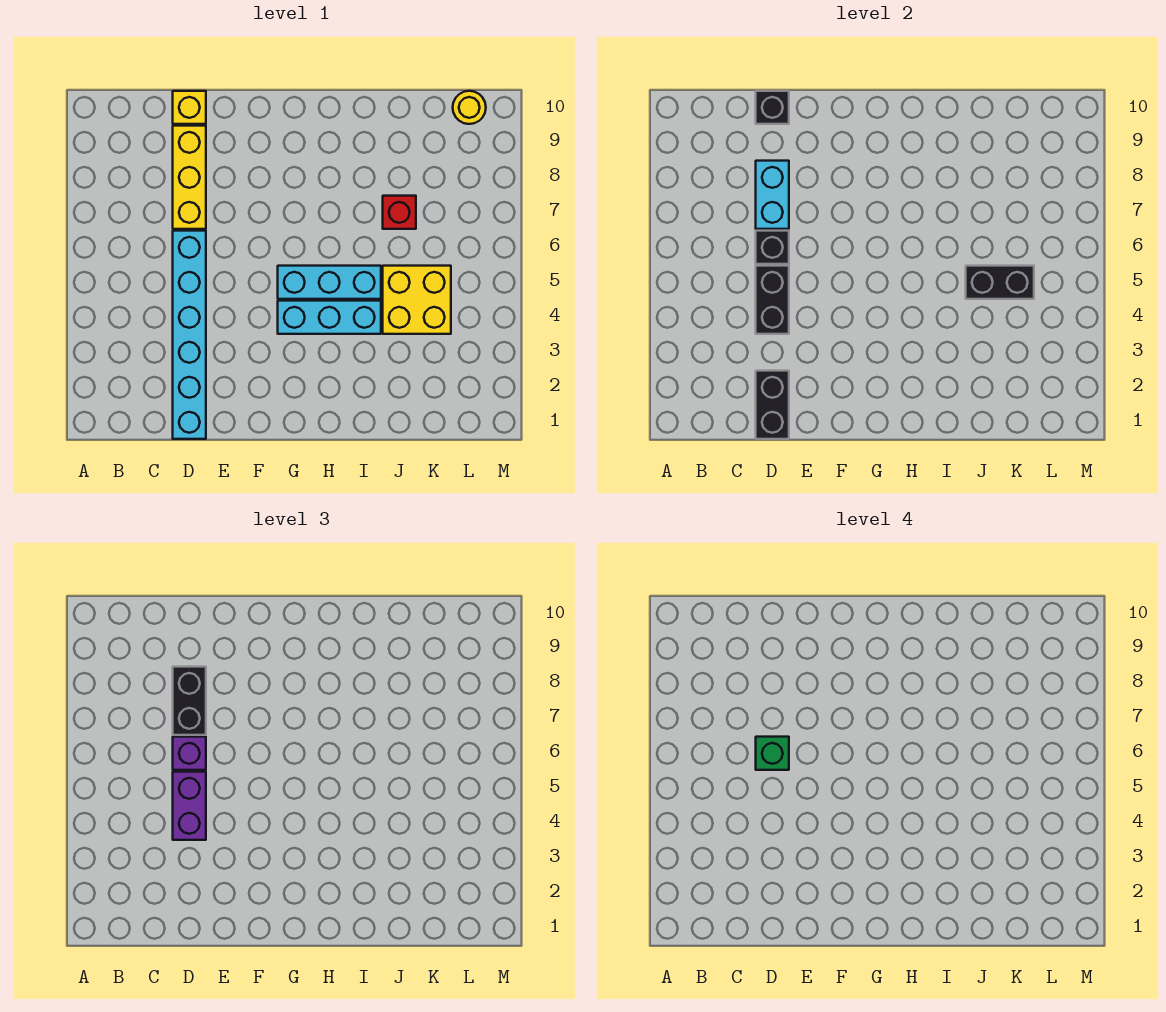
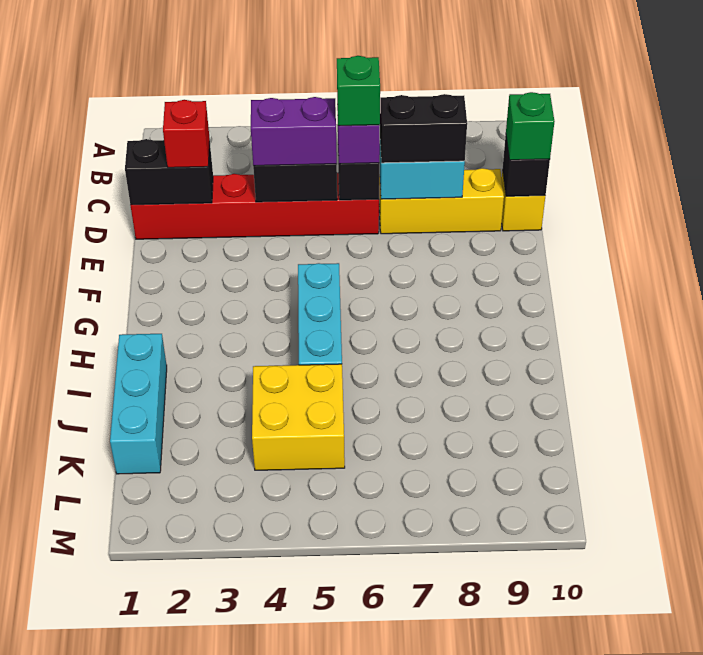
cyan 1x6 brick [173,231,206,439] -> red 1x6 brick [130,173,379,239]
none -> green 1x1 brick [506,92,555,160]
cyan 1x3 brick [278,301,381,334] -> cyan 1x3 brick moved to [110,334,167,474]
black 1x2 brick [966,266,1034,299] -> none
red 1x1 brick [383,196,416,229] -> red 1x1 brick moved to [163,100,210,168]
yellow 1x1 round brick [453,91,486,124] -> none

